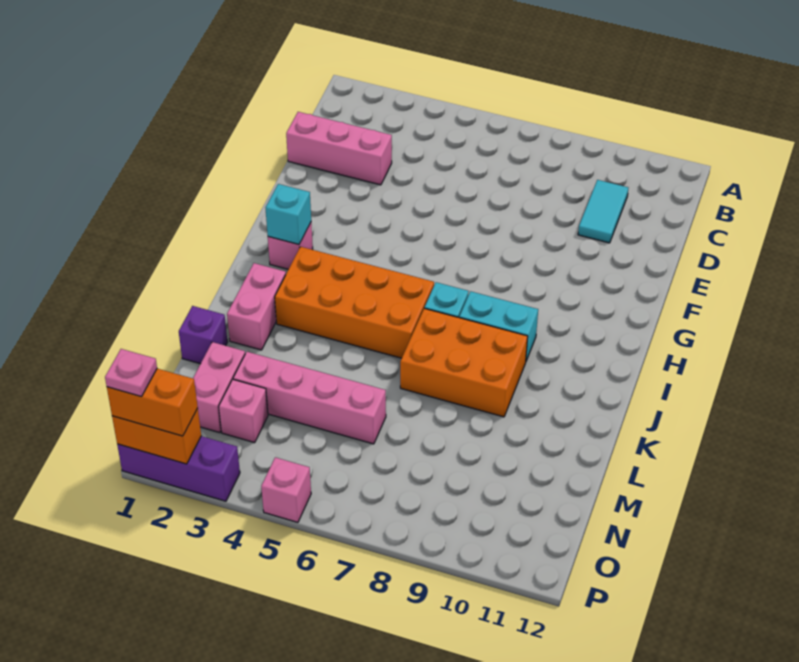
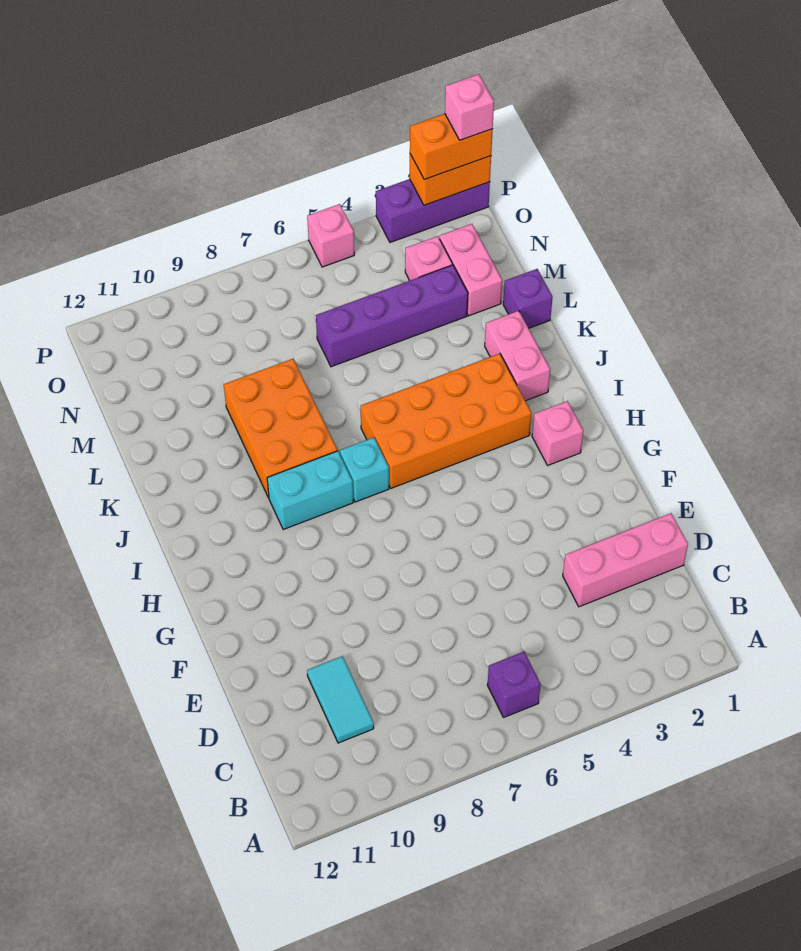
none -> purple 1x1 brick [487,652,541,718]
cyan 1x1 brick [265,184,311,244] -> none
orange 2x3 brick [400,308,528,417] -> orange 2x3 brick turned to [224,359,337,498]
pink 1x4 brick [233,352,386,444] -> purple 1x4 brick [316,265,468,367]
pink 1x1 plate [105,349,157,396] -> pink 1x1 brick [445,74,494,140]

